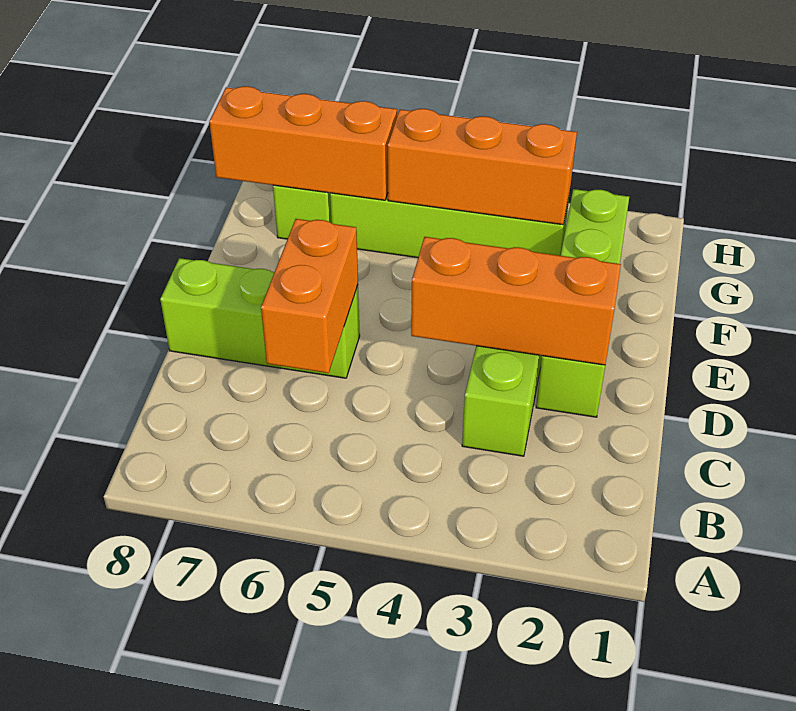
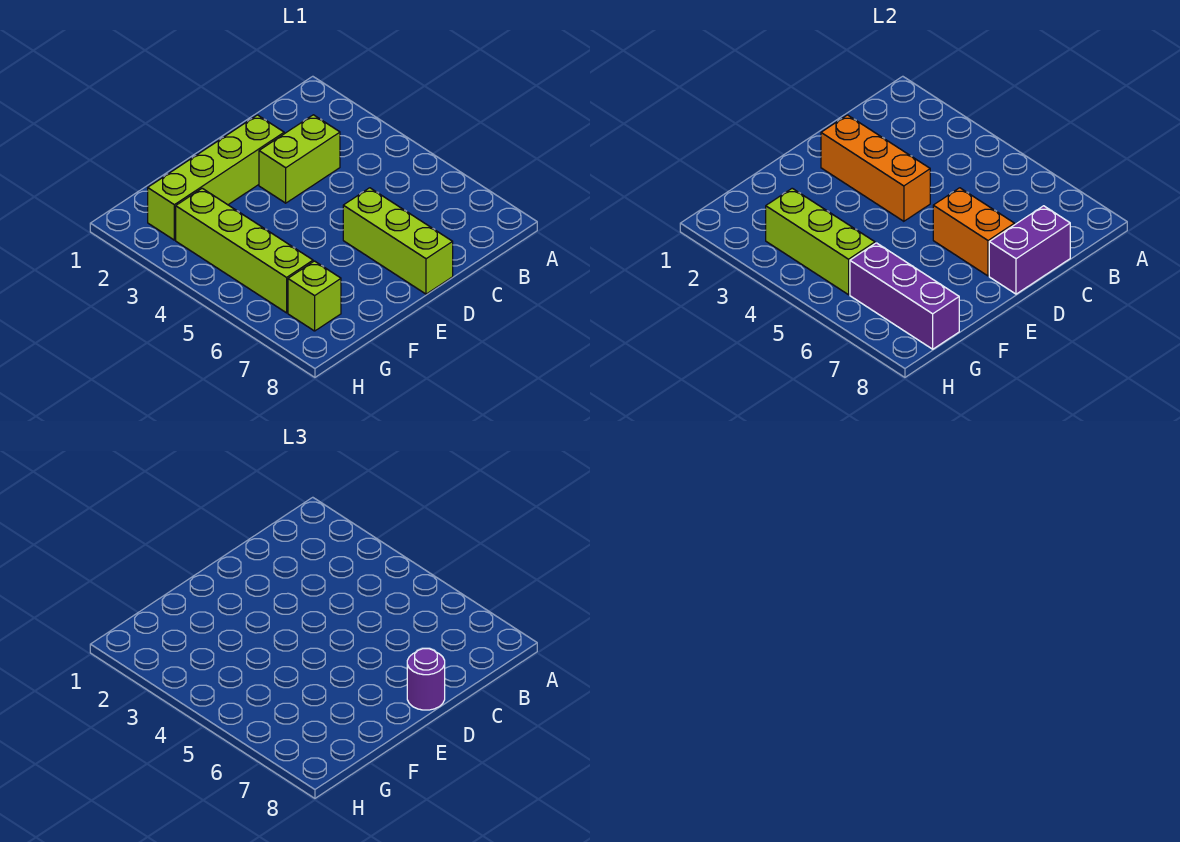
orange 1x2 brick [261,219,358,373] -> orange 1x2 brick turned to [933,188,1015,276]
none -> purple 1x2 brick [989,206,1070,294]
none -> purple 1x1 round brick [407,649,445,710]
orange 1x3 brick [388,109,577,225] -> lime 1x3 brick [766,188,875,295]
orange 1x3 brick [209,86,397,200] -> purple 1x3 brick [850,243,959,349]

